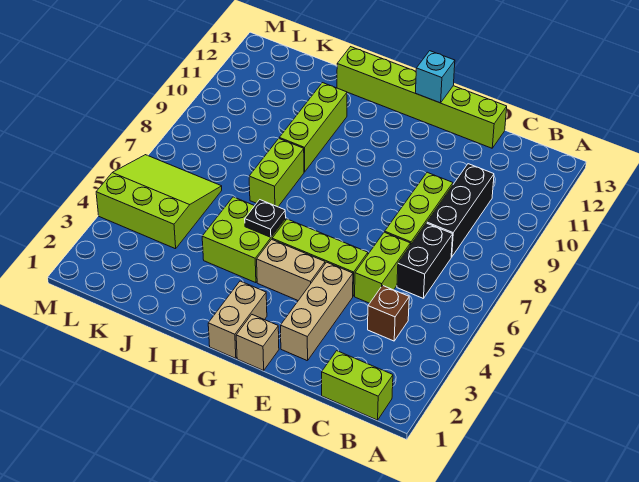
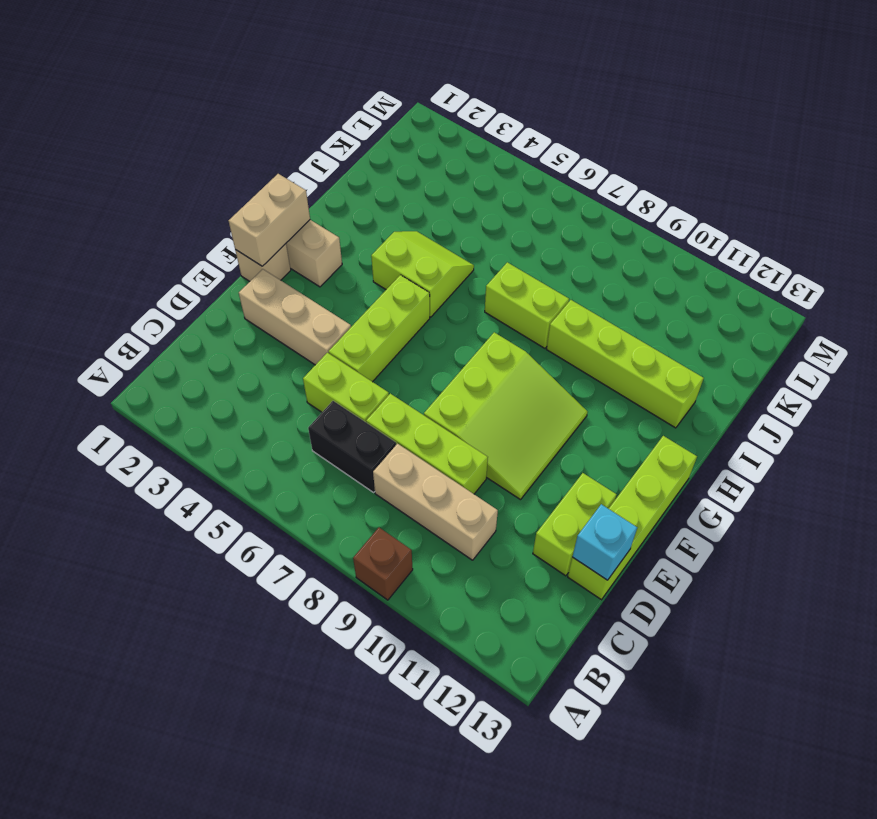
lime 1x2 brick [322,351,393,420] -> lime 1x2 brick moved to [533,473,617,576]
brown 1x1 brick [368,286,409,341] -> brown 1x1 brick moved to [353,527,413,600]
black 1x3 brick [427,164,494,257] -> tan 1x3 brick [373,444,498,560]
lime 1x6 brick [337,47,507,148] -> lime 1x4 brick [568,436,697,600]
tan 1x2 brick [257,239,325,300] -> tan 1x2 brick moved to [229,174,310,266]
cyan 1x1 brick [415,51,455,103] -> cyan 1x1 brick moved to [573,504,637,580]
lime 2x2 brick [202,197,286,283] -> lime 2x2 slope [371,231,474,317]
black 1x1 plate [245,200,286,237] -> none
lime 1x3 brick [279,83,347,172] -> lime 1x4 brick [547,300,704,428]
lime 3x3 slope [96,155,222,249] -> lime 3x3 slope moved to [424,332,588,500]

